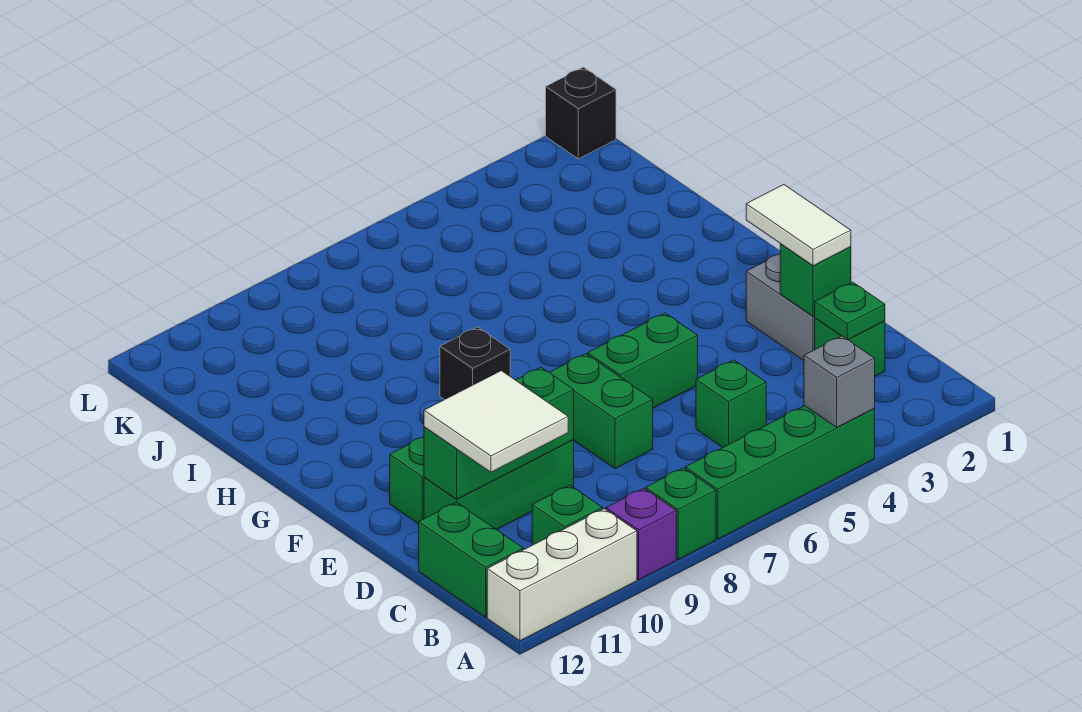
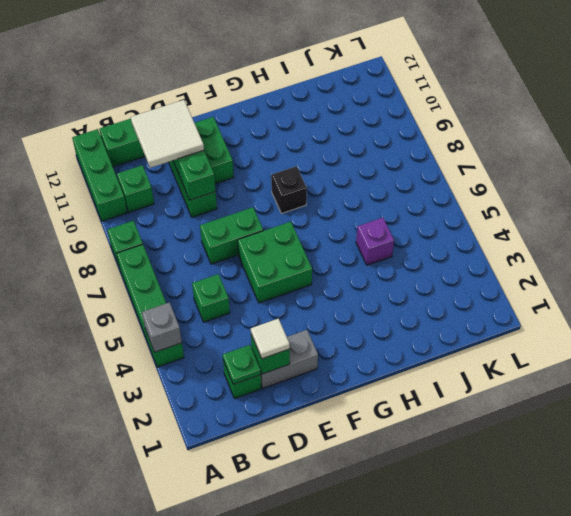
purple 1x1 brick [606,488,676,580] -> purple 1x1 brick moved to [356,218,394,265]
white 1x3 brick [487,509,637,641] -> green 1x3 brick [72,129,127,221]
white 1x2 tile [746,185,851,266] -> white 1x1 tile [251,319,290,359]
green 1x2 brick [588,313,698,408] -> green 2x2 brick [238,222,312,303]
black 1x1 brick [546,67,616,159] -> none

